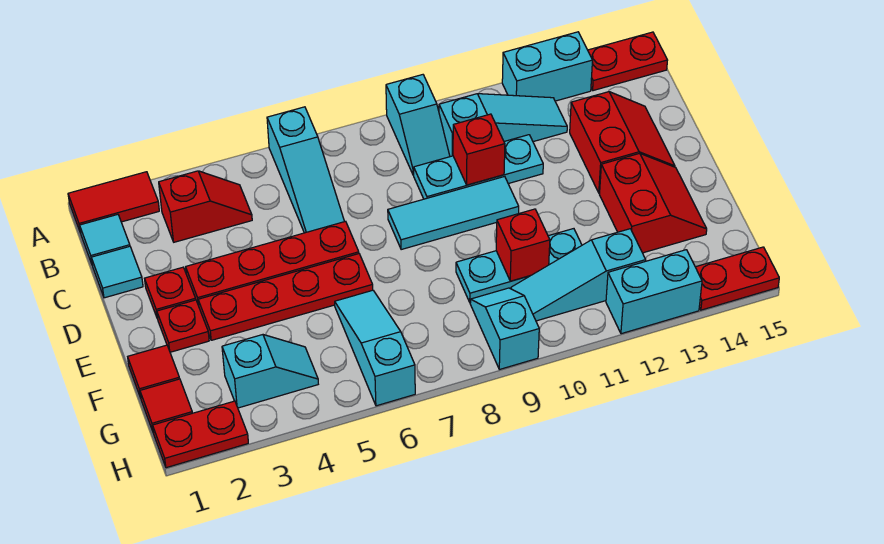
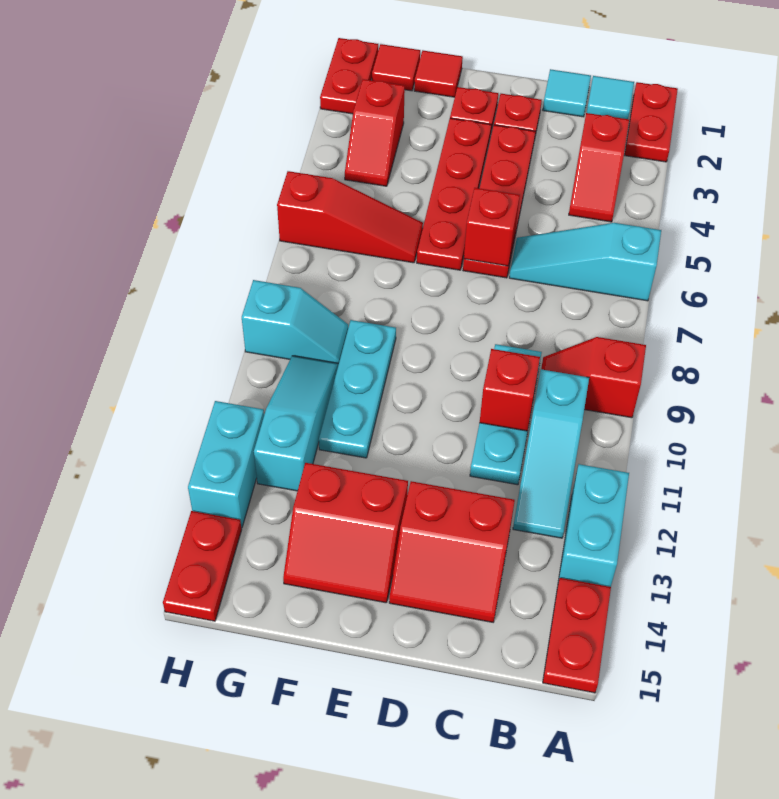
red 1x2 tile [68,172,159,233] -> red 1x2 plate [625,82,678,162]
cyan 1x2 slope [386,75,450,175] -> red 1x2 slope [541,337,646,418]
cyan 1x3 tile [388,177,519,250] -> none
cyan 1x3 slope [335,290,415,406] -> red 1x3 slope [277,171,423,263]
red 1x1 brick [496,209,550,281] -> red 1x1 brick moved to [464,188,520,266]
cyan 1x2 slope [222,335,318,408] -> red 1x2 slope [345,79,405,186]

